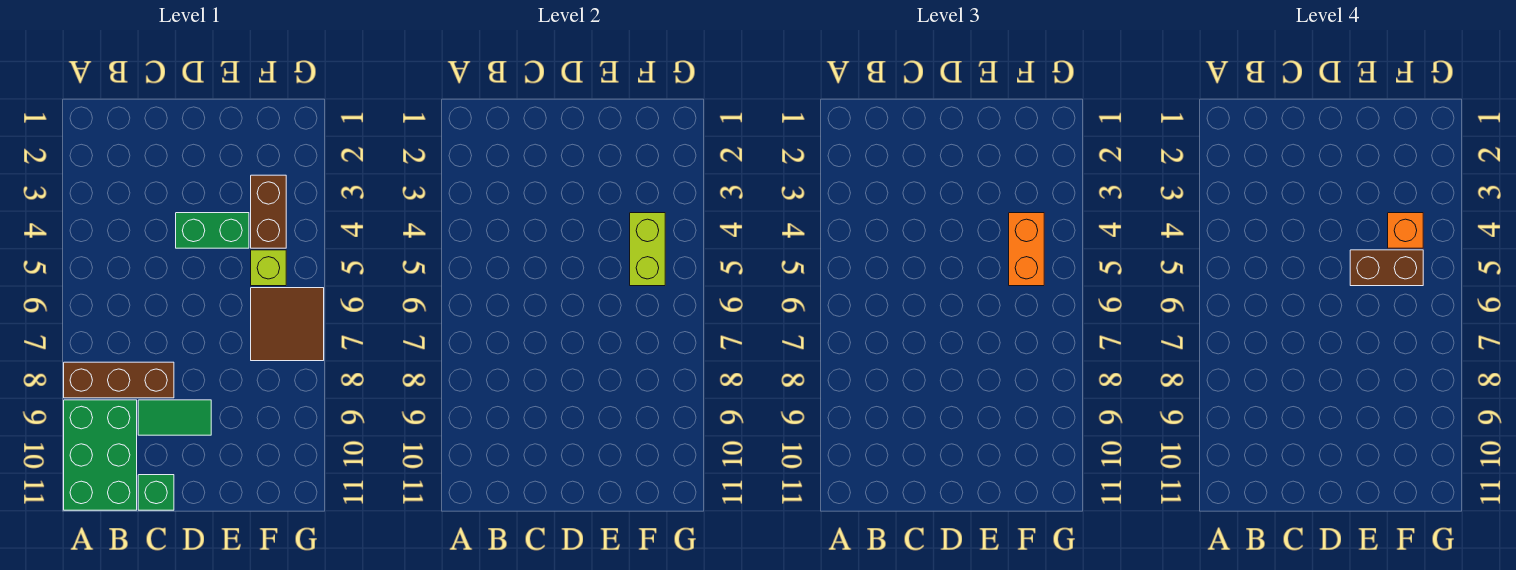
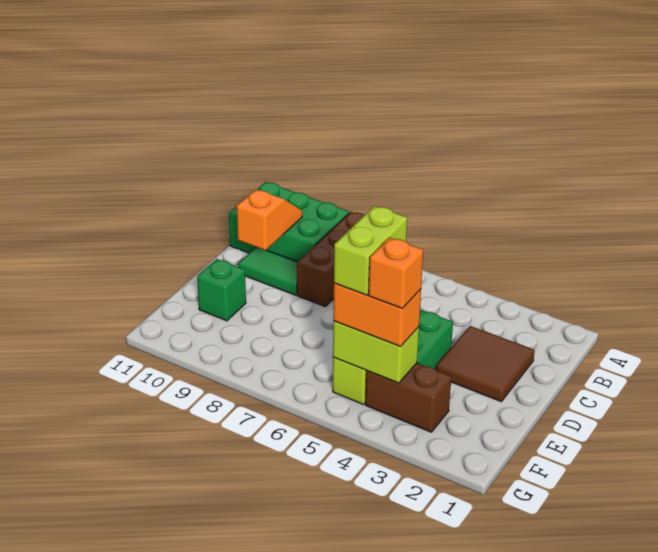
none -> orange 1x2 slope [237,189,302,250]
green 1x2 tile [138,400,211,435] -> green 1x2 tile turned to [239,247,297,295]
green 1x1 brick [138,475,174,510] -> green 1x1 brick moved to [197,259,246,321]
brown 1x2 brick [1350,250,1423,286] -> lime 1x2 brick [334,206,407,295]
brown 2x2 tile [251,288,324,361] -> brown 2x2 tile moved to [436,326,535,402]

